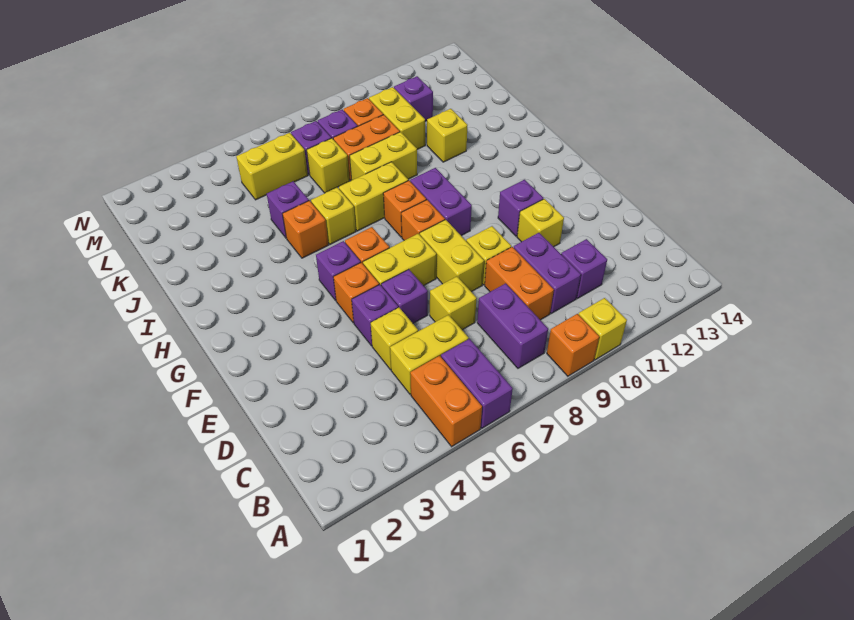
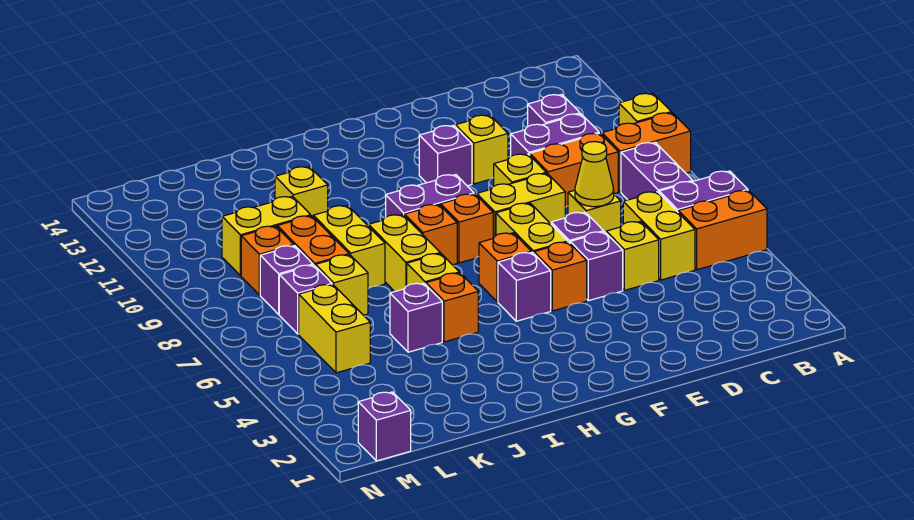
orange 1x1 brick [547,314,599,376] -> orange 1x2 brick [602,113,691,192]
purple 1x2 brick [477,283,548,368] -> purple 1x2 brick turned to [621,142,693,200]
none -> yellow 1x1 cone [575,141,614,207]
purple 1x1 brick [394,76,433,121] -> purple 1x1 brick moved to [358,392,411,461]

